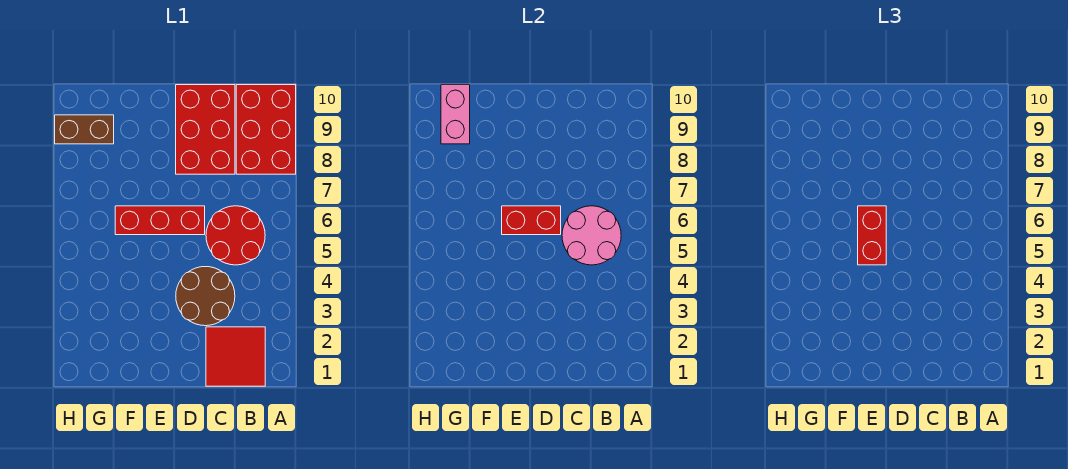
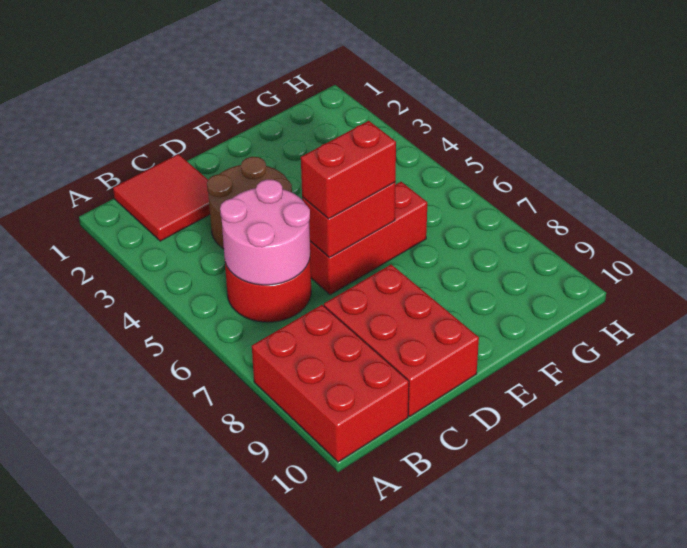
red 1x2 brick [858,206,886,265] -> red 1x2 brick turned to [301,121,396,219]
brown 1x2 brick [55,115,114,144] -> none
pink 1x2 brick [441,85,470,144] -> none

